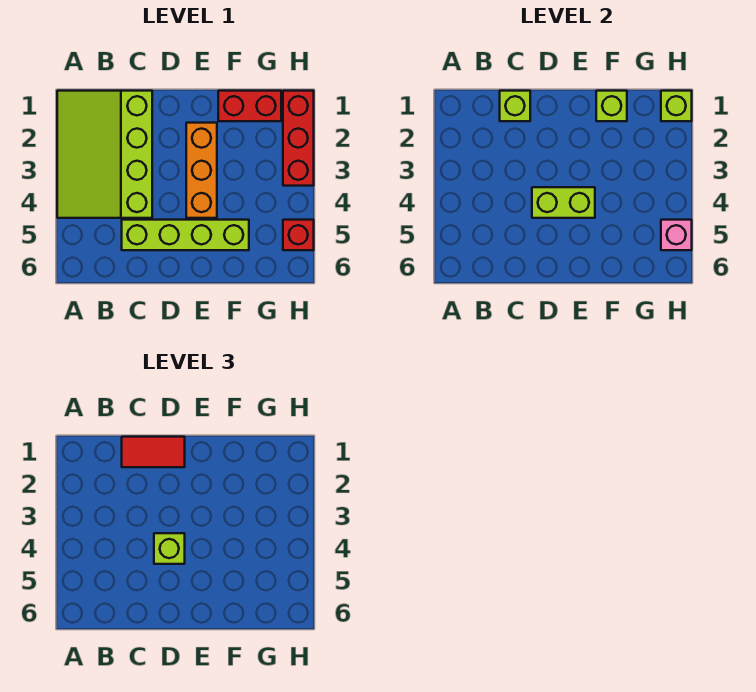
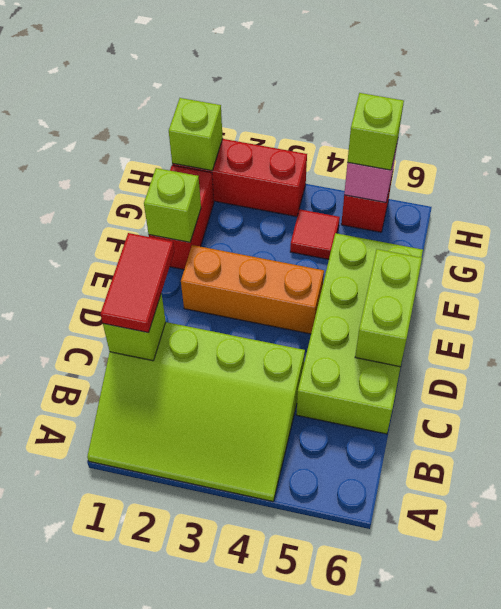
lime 1x4 brick [122,220,249,250] -> lime 2x4 brick [296,233,423,434]
lime 1x2 brick [532,187,595,218] -> lime 1x2 brick moved to [355,249,422,367]
lime 1x1 brick [154,533,185,564] -> lime 1x1 brick moved to [348,93,404,170]
none -> red 1x1 tile [290,209,340,259]

